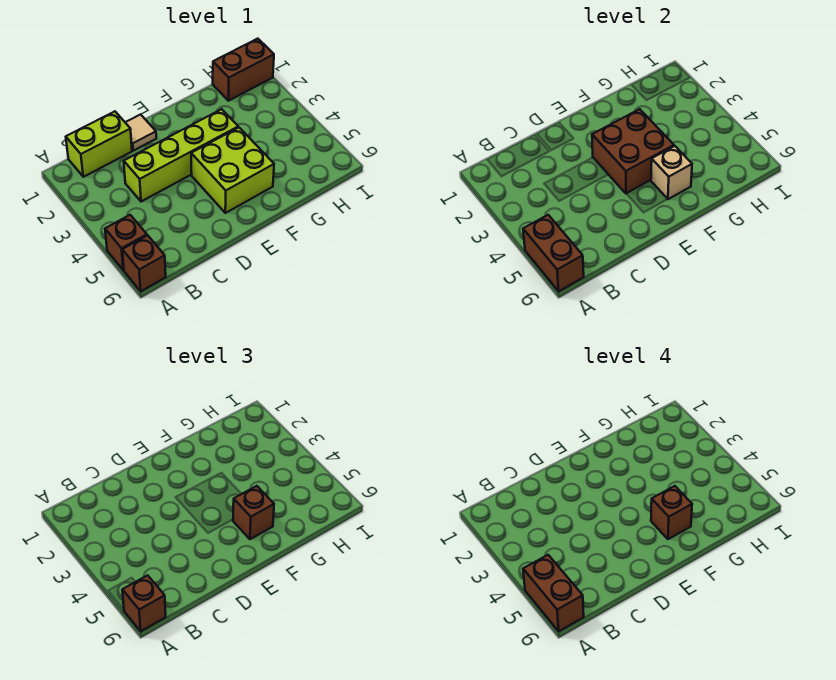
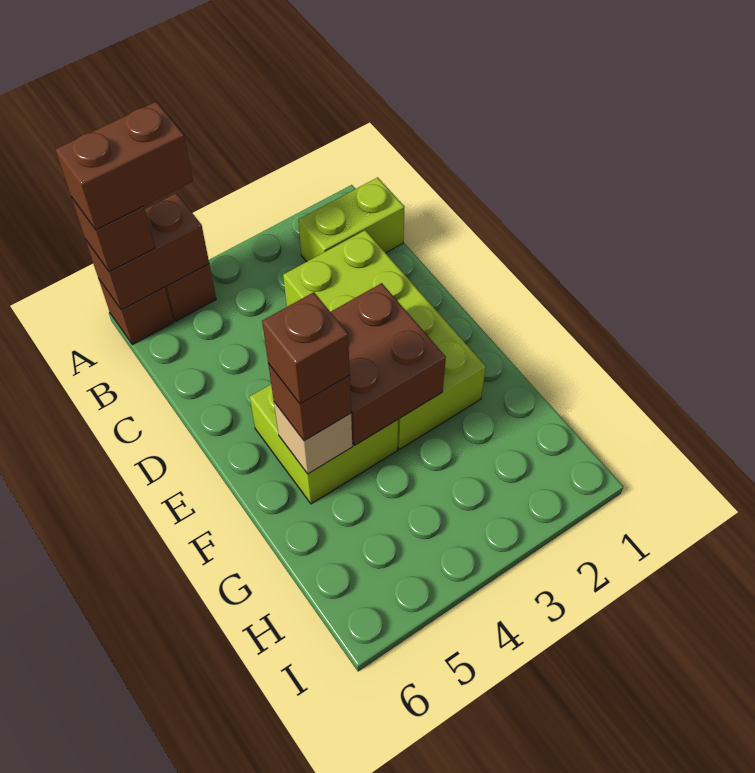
lime 1x2 brick [66,111,132,177] -> lime 1x2 brick turned to [298,177,404,262]
lime 1x4 brick [124,109,238,202] -> lime 2x4 brick [283,230,486,449]
tan 1x1 tile [125,115,156,151] -> none
brown 1x2 brick [213,39,274,101] -> none

